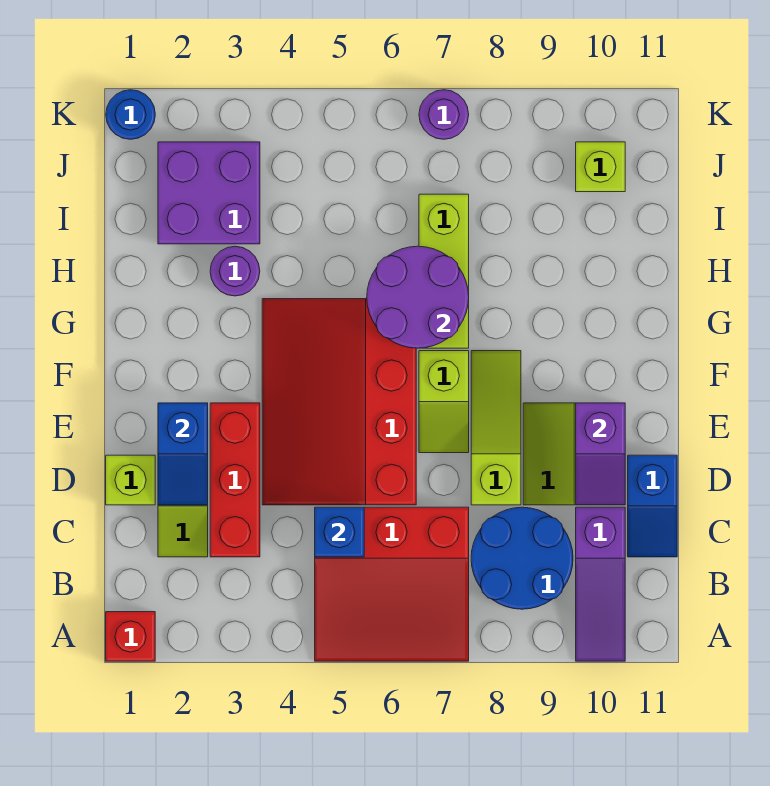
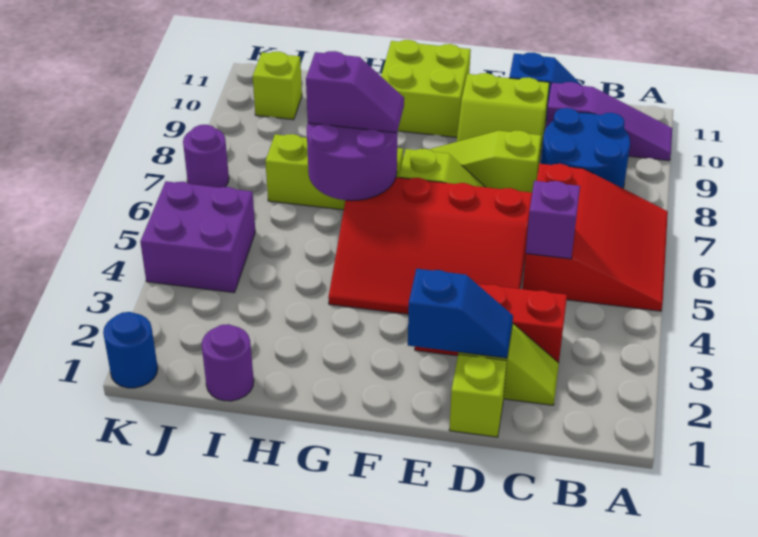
red 1x1 brick [106,612,155,661] -> none
blue 1x1 brick [315,507,364,557] -> purple 1x1 brick [526,181,580,259]
purple 1x2 slope [576,403,625,505] -> purple 1x2 slope moved to [306,51,404,133]
none -> lime 2x2 brick [381,40,471,137]
purple 1x1 round brick [210,246,260,296] -> purple 1x1 round brick moved to [202,324,254,401]
purple 2x2 brick [158,142,260,244] -> purple 2x2 brick moved to [140,181,255,293]

